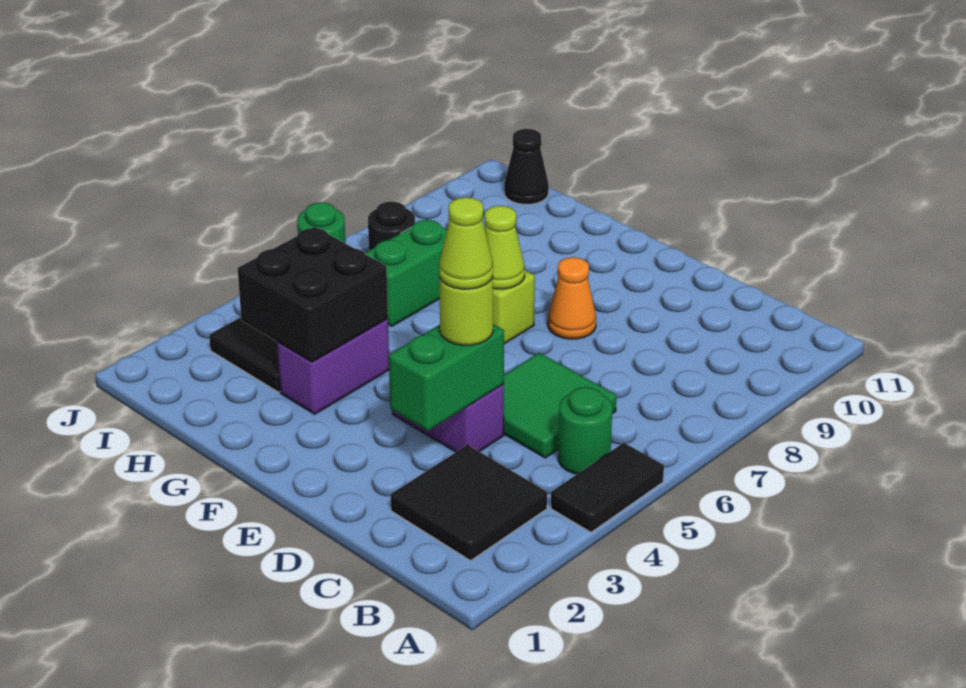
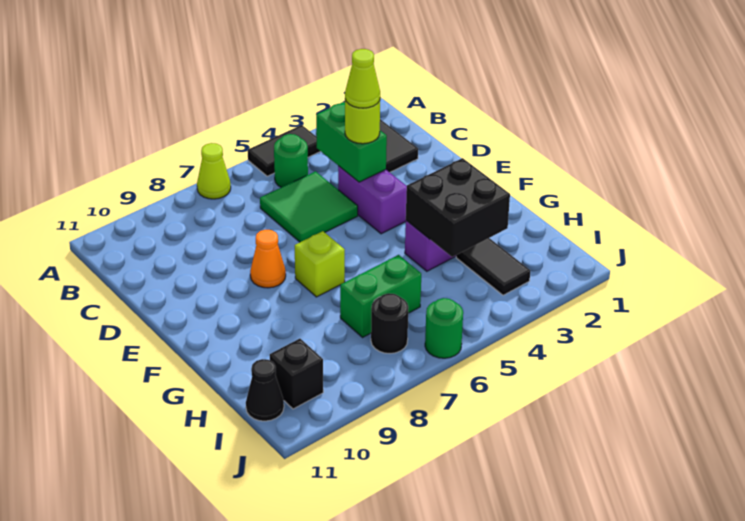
green 1x2 brick [389,324,504,431] -> green 1x2 brick turned to [316,102,387,182]
lime 1x1 cone [485,206,525,289] -> lime 1x1 cone moved to [197,143,231,199]
none -> black 1x1 brick [270,339,323,409]

